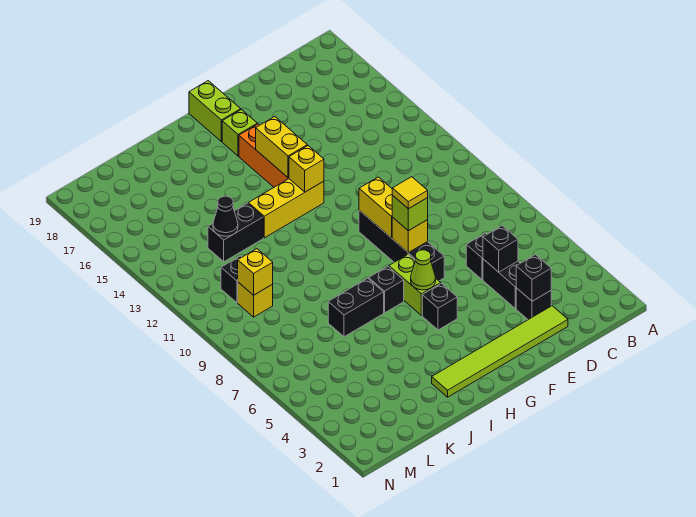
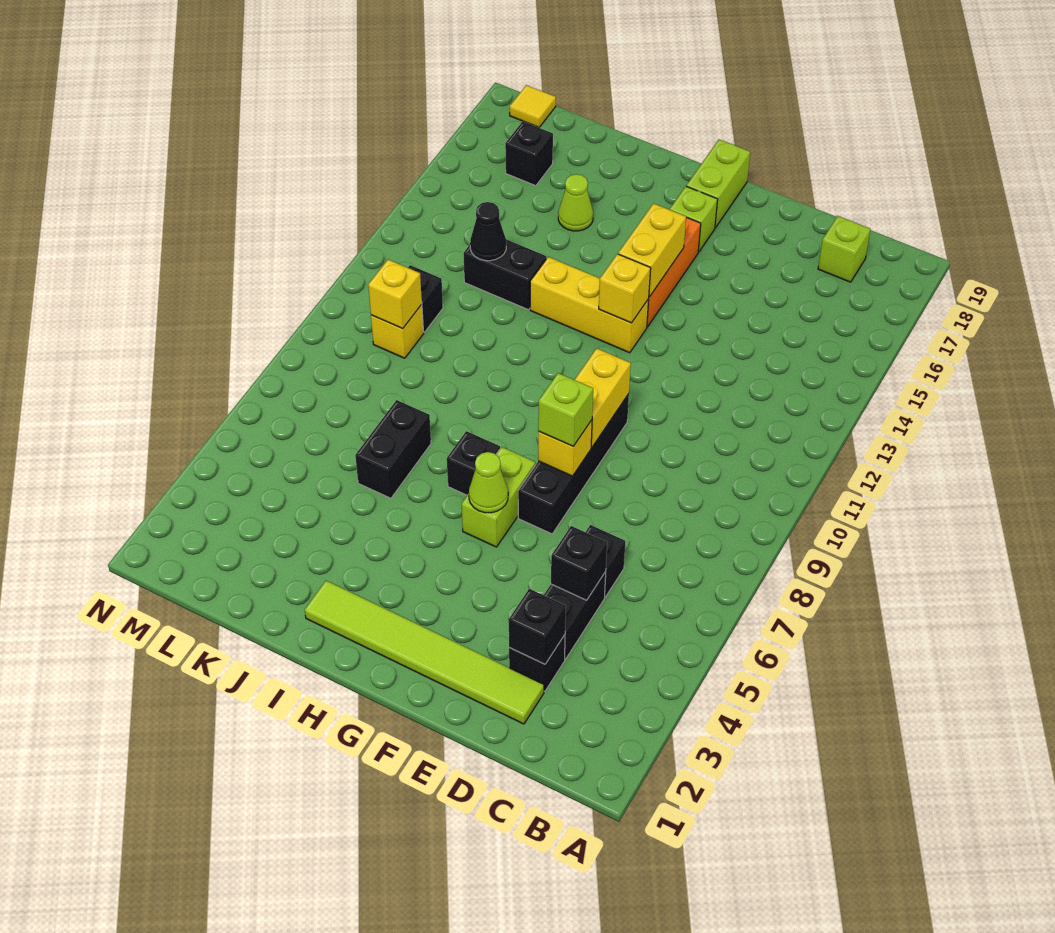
none -> lime 1x1 brick [818,216,871,282]
yellow 1x1 tile [392,177,428,209] -> yellow 1x1 tile moved to [510,85,556,127]
black 1x1 brick [422,283,457,330] -> black 1x1 brick moved to [505,121,553,186]
black 1x2 brick [328,278,384,337] -> black 1x2 brick turned to [355,400,431,498]
none -> lime 1x1 cone [558,174,593,231]

